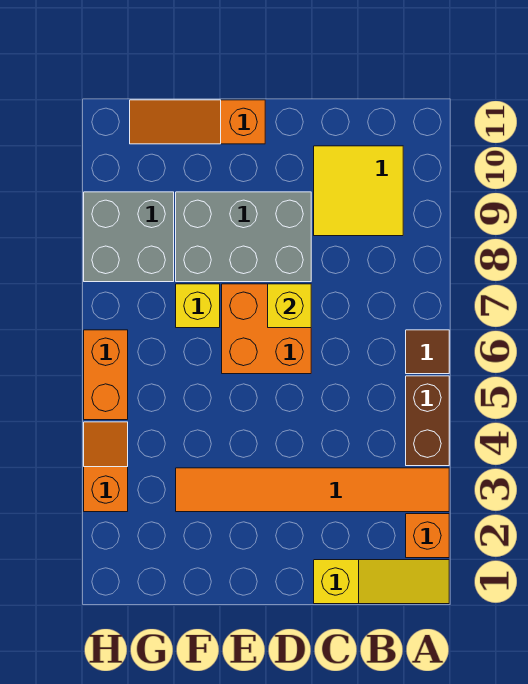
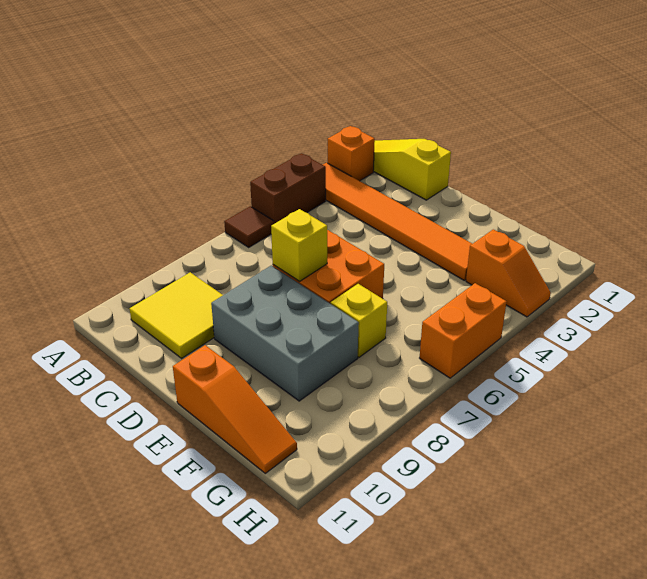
grey 2x2 brick [84,192,174,282] -> none
orange 1x2 slope [84,422,128,512] -> orange 1x2 slope turned to [466,229,551,317]

